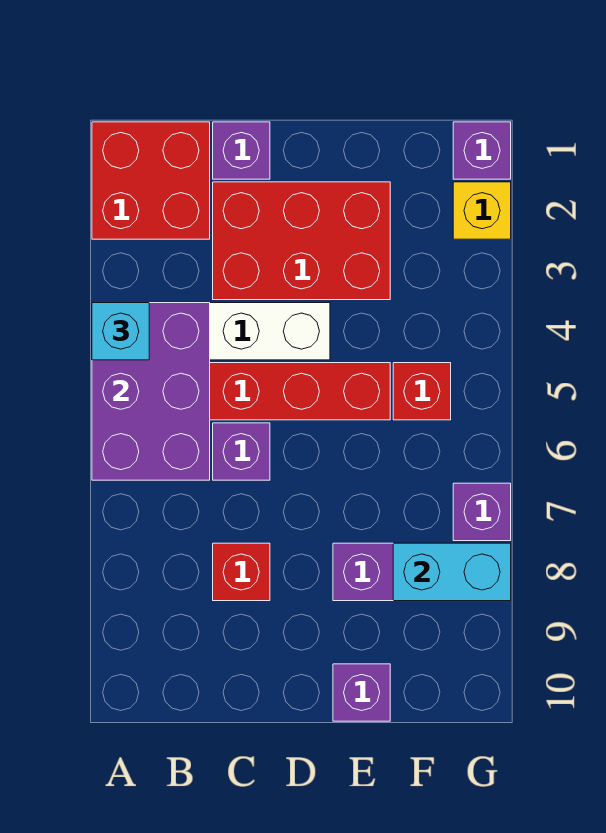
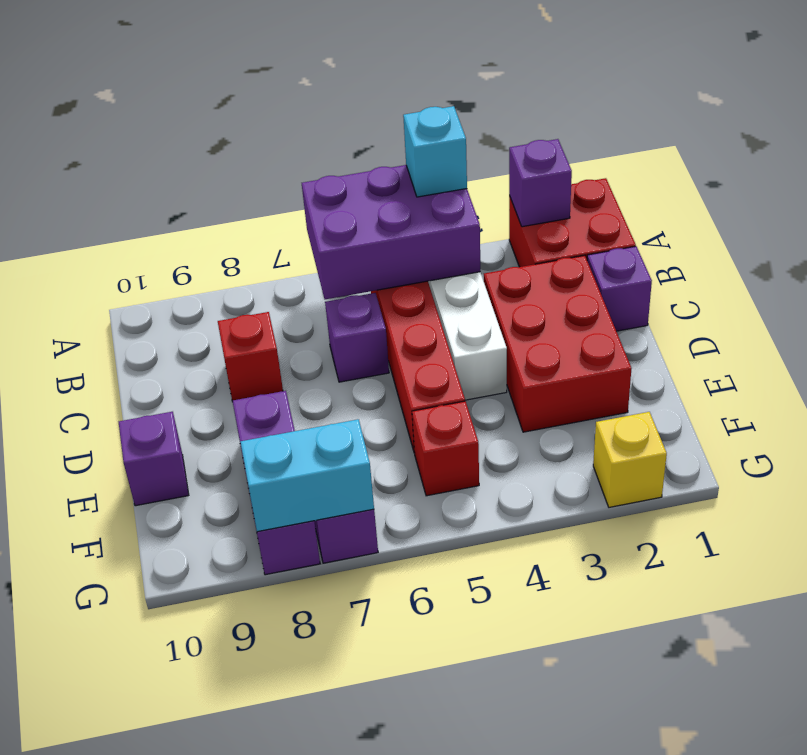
cyan 1x2 brick [393,543,511,601] -> cyan 1x2 brick turned to [240,419,374,532]
purple 1x1 brick [453,122,511,179] -> purple 1x1 brick moved to [509,139,572,227]

